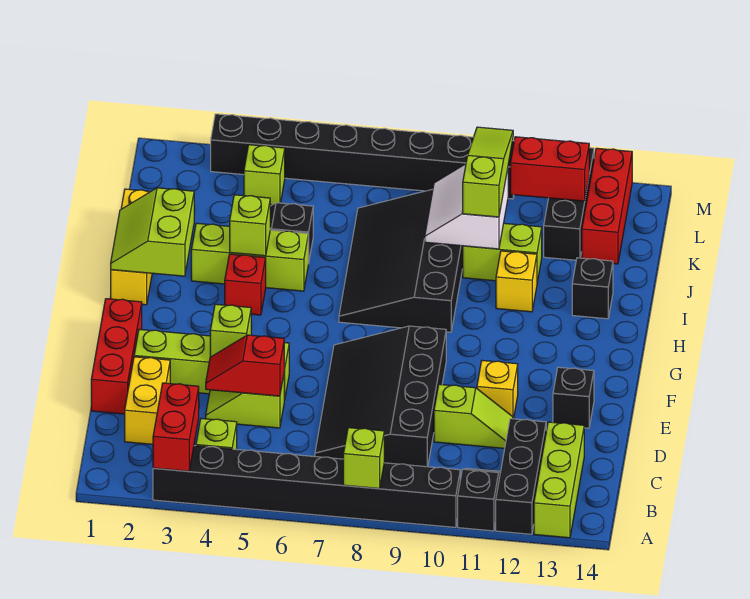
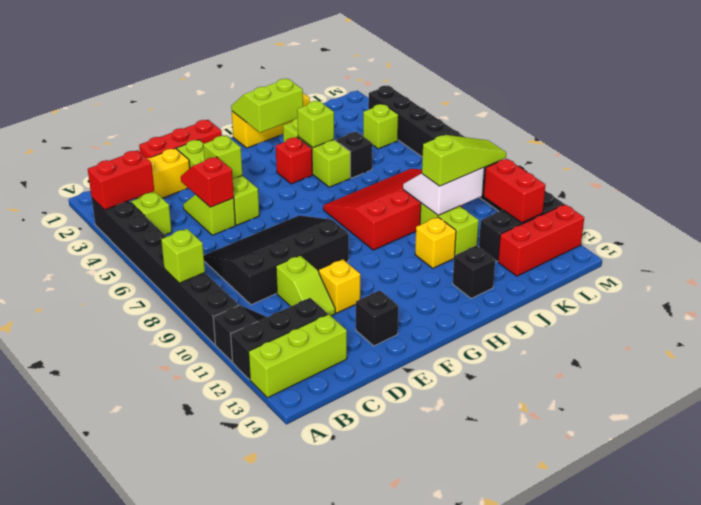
black 3x4 slope [339,189,463,332] -> red 3x4 slope [323,169,462,250]

